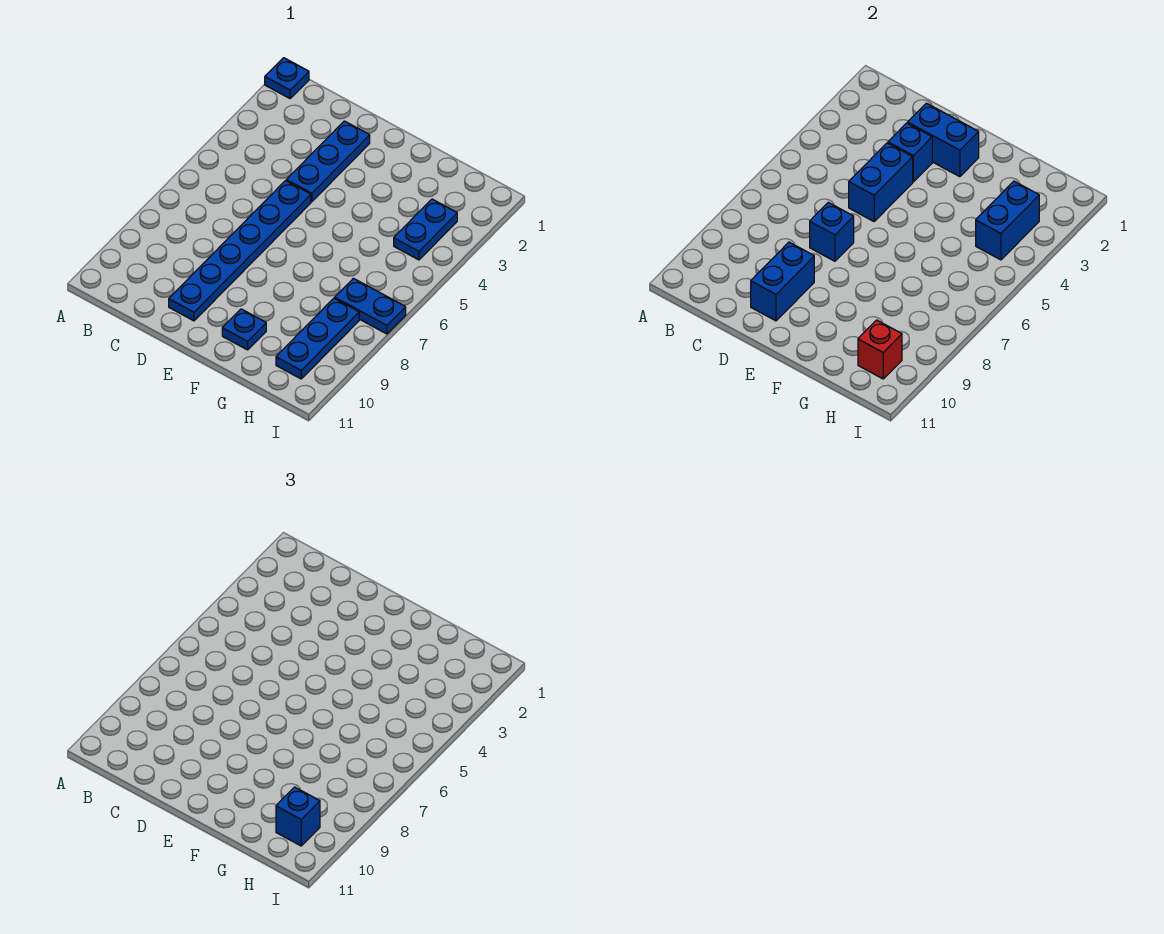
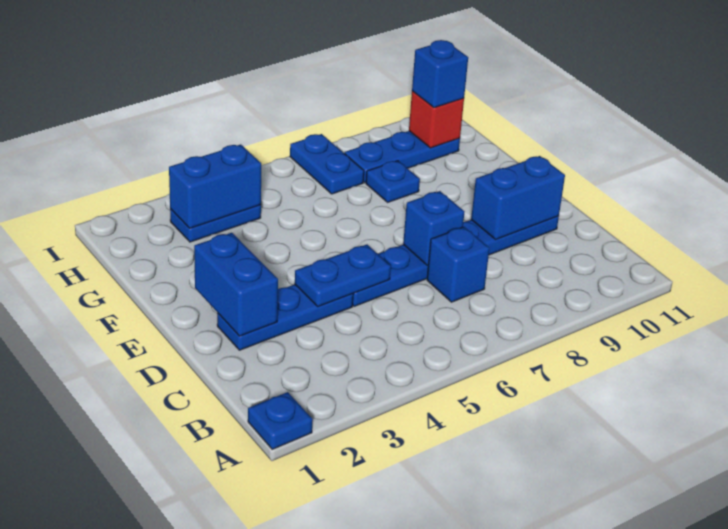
blue 1x1 brick [888,123,932,182] -> blue 1x1 brick moved to [427,227,489,302]
blue 1x2 brick [849,143,913,221] -> blue 1x2 plate [295,245,391,306]
blue 1x1 plate [222,309,266,350] -> blue 1x1 plate moved to [366,161,420,202]

